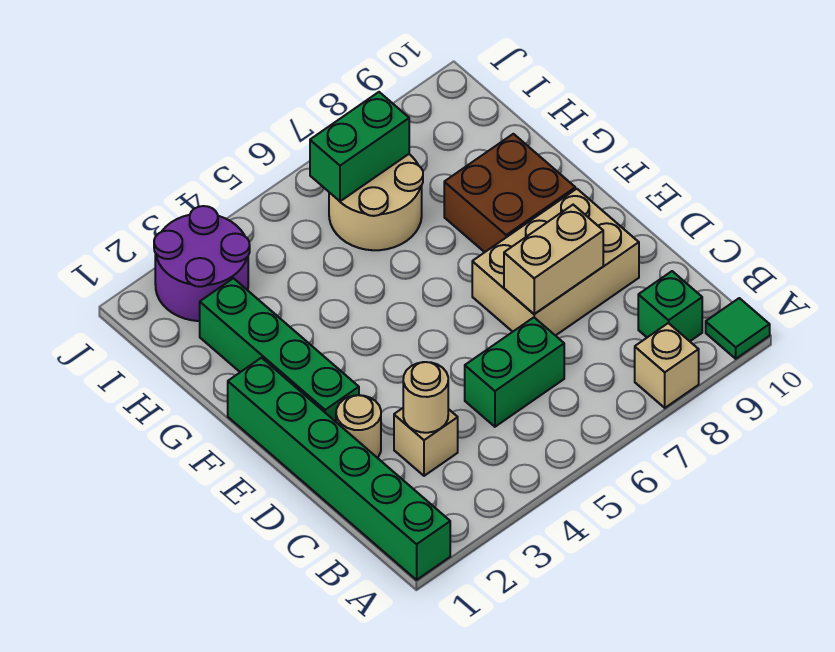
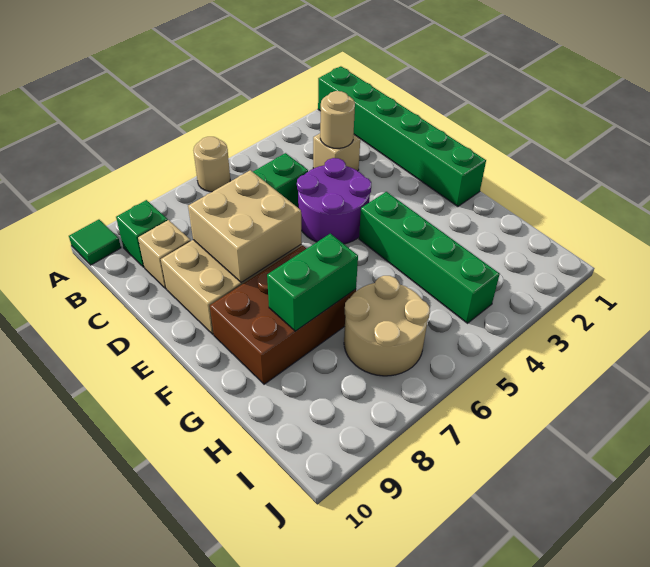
tan 1x1 brick [635,323,699,408] -> tan 1x1 brick moved to [138,220,191,289]
tan 1x1 round brick [336,395,381,458] -> tan 1x1 round brick moved to [193,137,230,192]
tan 1x2 brick [504,205,603,314] -> tan 2x2 brick [188,170,302,283]
green 1x4 brick [200,278,359,422] -> green 1x4 brick moved to [359,192,500,323]
brown 2x2 brick [444,134,575,252] -> brown 2x3 brick [210,246,356,384]
purple 2x2 round brick [154,206,250,321] -> purple 2x2 round brick moved to [297,158,371,244]
green 1x2 brick [310,92,409,201] -> green 1x2 brick moved to [267,234,358,331]

